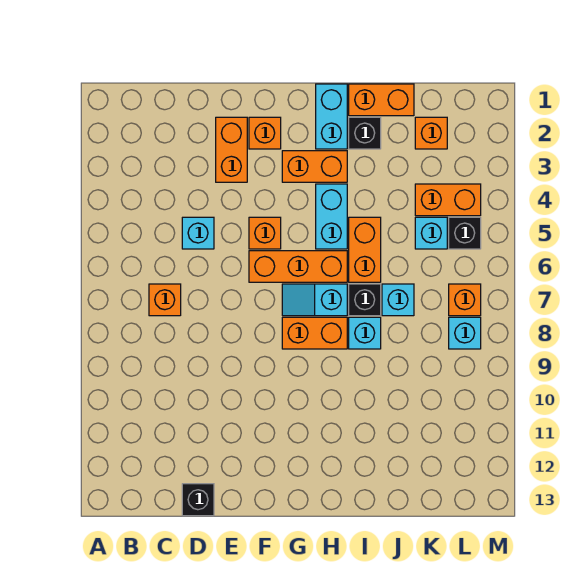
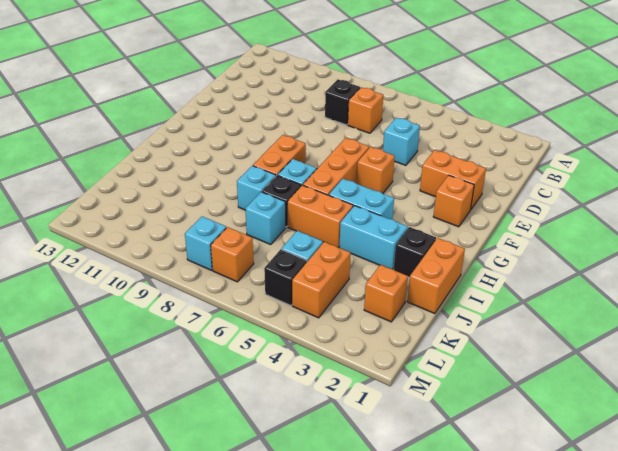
black 1x1 brick [182,484,214,516] -> black 1x1 brick moved to [325,79,360,125]
orange 1x2 brick [282,151,347,182] -> none
cyan 1x2 brick [316,84,347,149] -> cyan 1x2 brick moved to [339,206,408,269]

